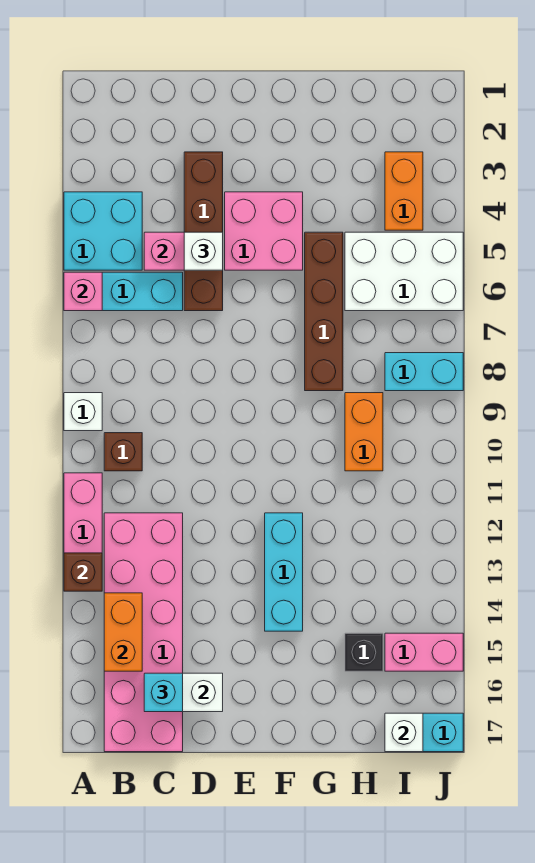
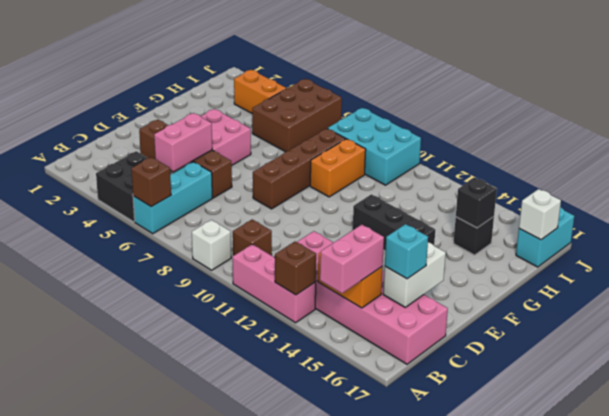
cyan 2x2 brick [64,192,142,270] -> black 2x2 brick [96,151,173,222]
pink 1x1 brick [64,272,102,311] -> brown 1x1 brick [131,157,171,207]
white 1x1 brick [184,232,223,270] -> none
cyan 1x3 brick [265,513,303,631] -> black 1x3 brick [353,194,435,251]
brown 1x4 brick [305,232,343,391] -> brown 1x4 brick turned to [253,129,345,209]
white 2x3 brick [345,232,463,311] -> brown 2x3 brick [252,79,342,152]
orange 1x2 brick [345,393,383,471] -> orange 1x2 brick turned to [310,139,366,197]
none -> black 1x1 brick [456,178,497,228]
cyan 1x2 brick [385,353,463,391] -> cyan 2x3 brick [328,108,421,185]
pink 1x2 brick [385,633,463,671] -> pink 1x2 brick moved to [320,225,384,293]

